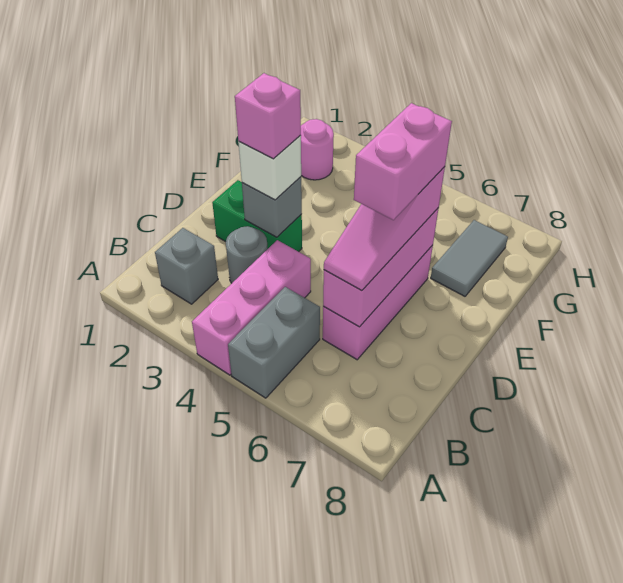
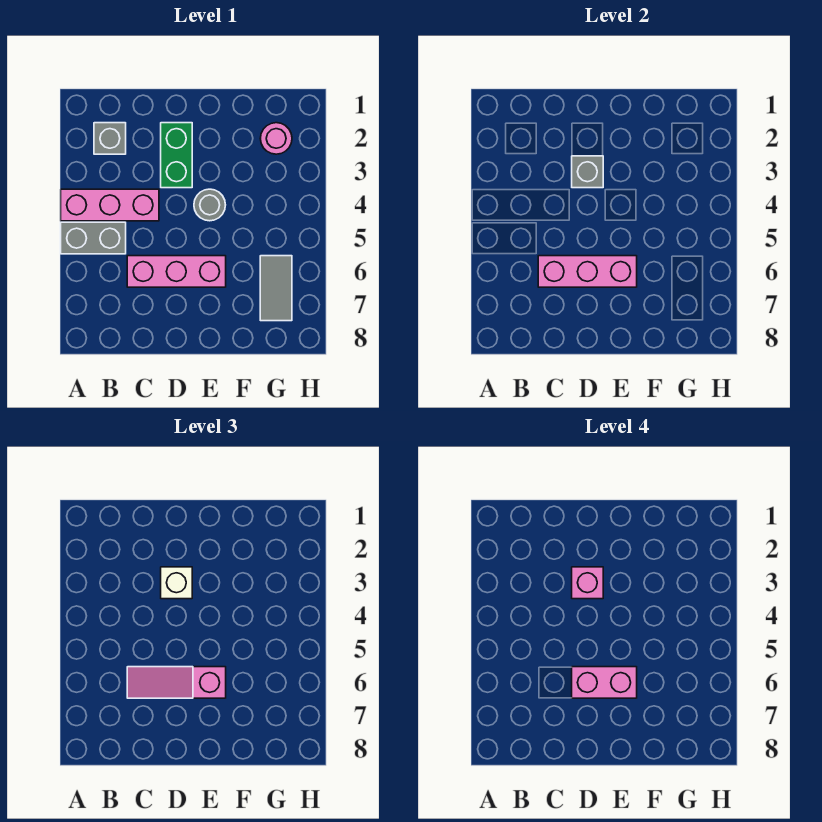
grey 1x1 round brick [226,226,268,283] -> grey 1x1 round brick moved to [194,189,225,221]
grey 1x2 tile [431,220,508,296] -> grey 1x2 tile turned to [260,256,292,321]

